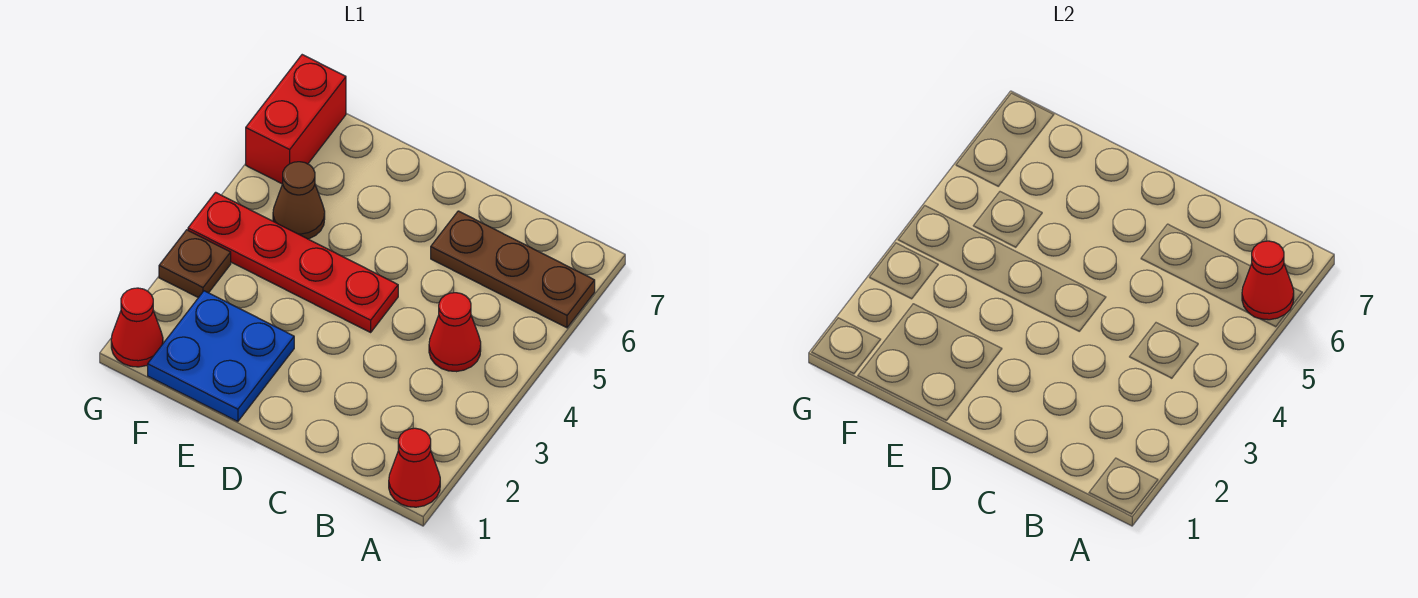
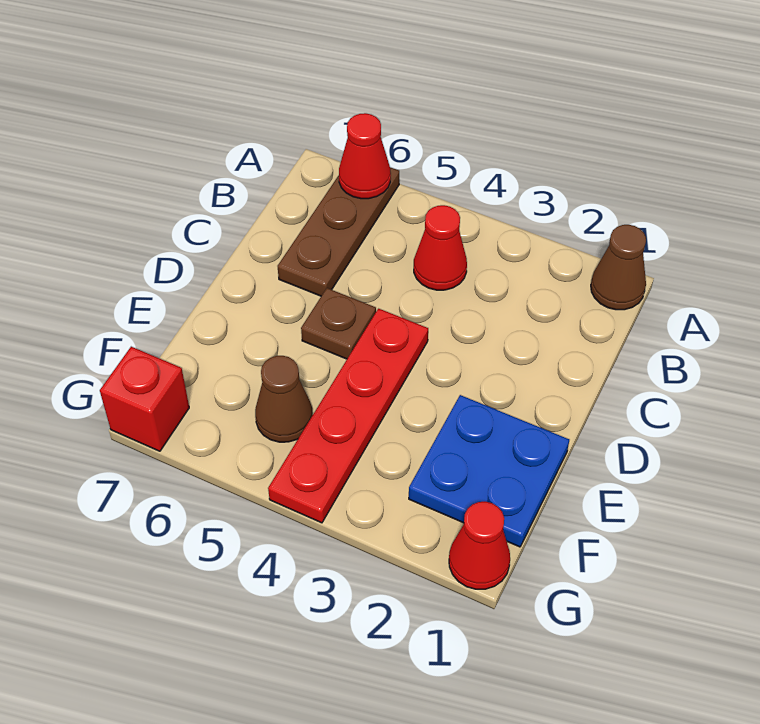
red 1x1 cone [389,428,440,507] -> brown 1x1 cone [591,225,646,310]
brown 1x1 plate [159,230,231,298] -> brown 1x1 plate moved to [301,288,376,359]
red 1x2 brick [246,55,346,184] -> red 1x1 brick [100,347,189,451]

